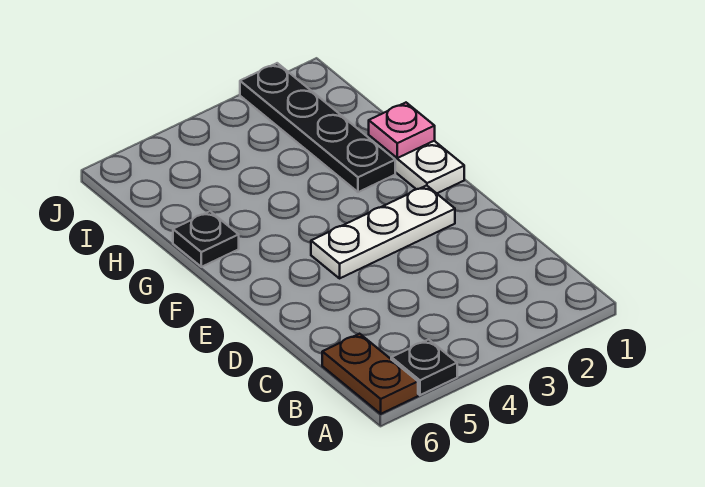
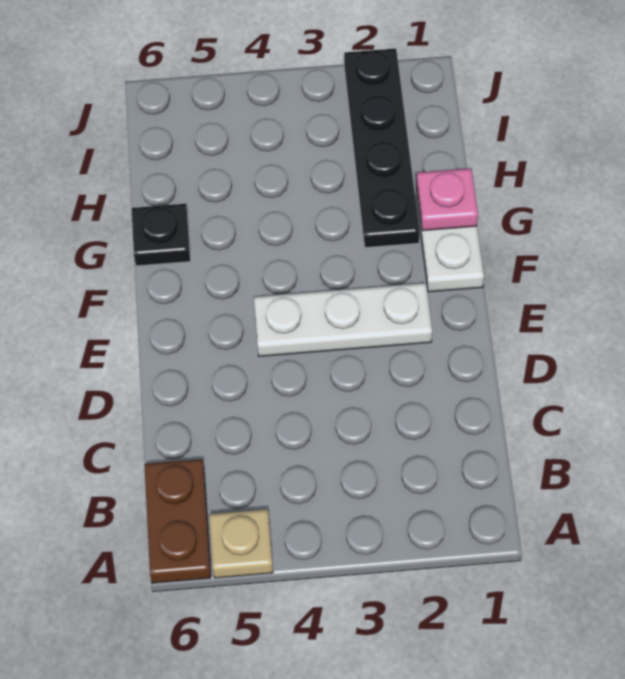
black 1x1 plate [391,339,457,395] -> tan 1x1 plate [209,509,273,578]

